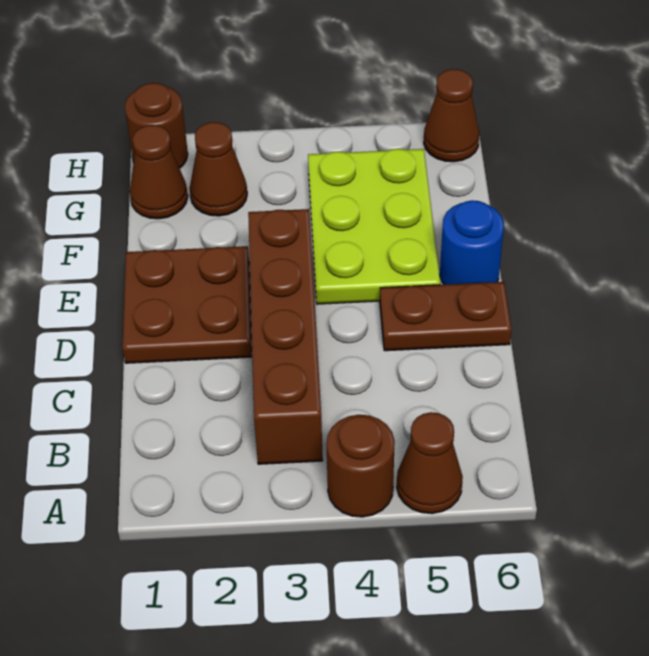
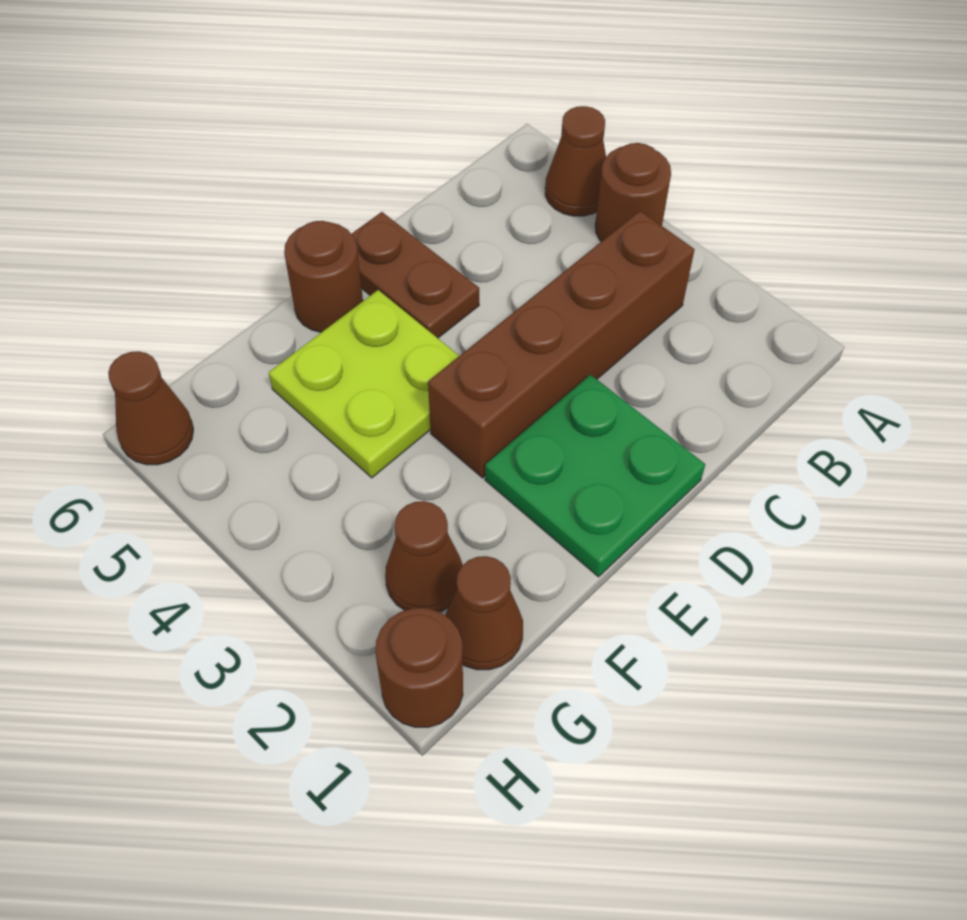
brown 2x2 plate [123,246,252,363] -> green 2x2 plate [485,375,705,577]
lime 2x3 plate [308,149,440,304] -> lime 2x2 plate [269,290,459,478]
blue 1x1 round brick [440,200,504,285] -> brown 1x1 round brick [284,221,363,332]

